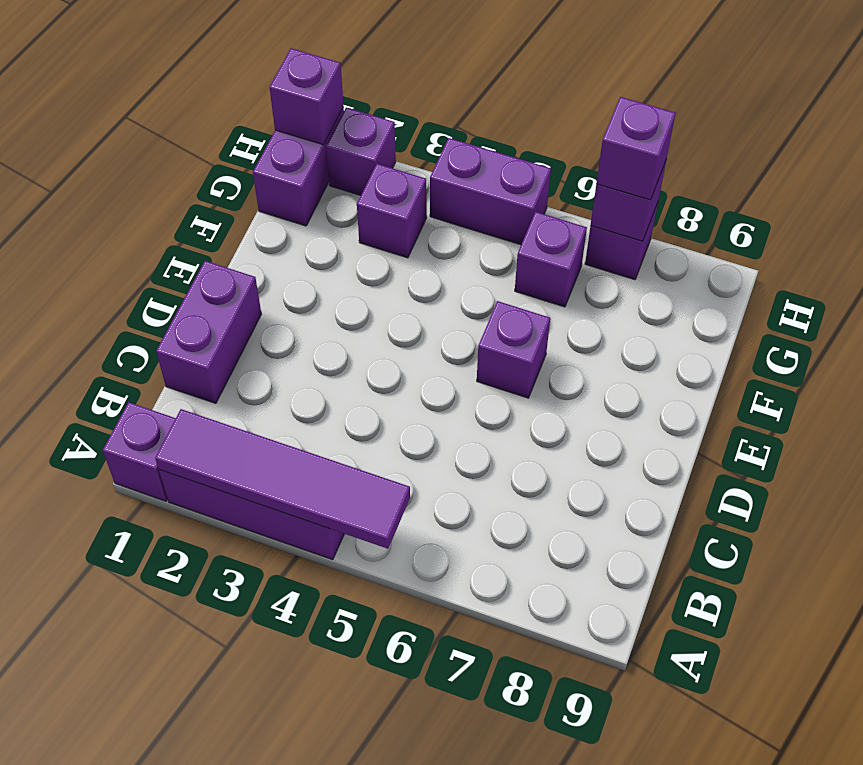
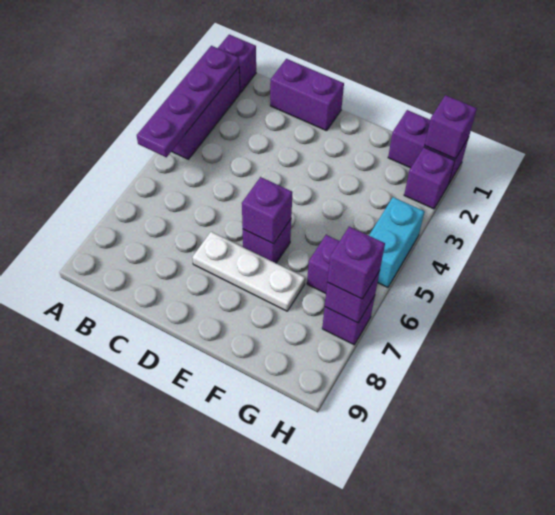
purple 1x4 tile [155,409,410,549] -> purple 1x4 plate [137,46,239,157]
none -> white 1x3 plate [192,232,305,311]
purple 1x1 brick [357,164,427,258] -> purple 1x1 brick moved to [242,177,292,244]
purple 1x2 brick [430,138,551,245] -> cyan 1x2 brick [369,197,425,287]

